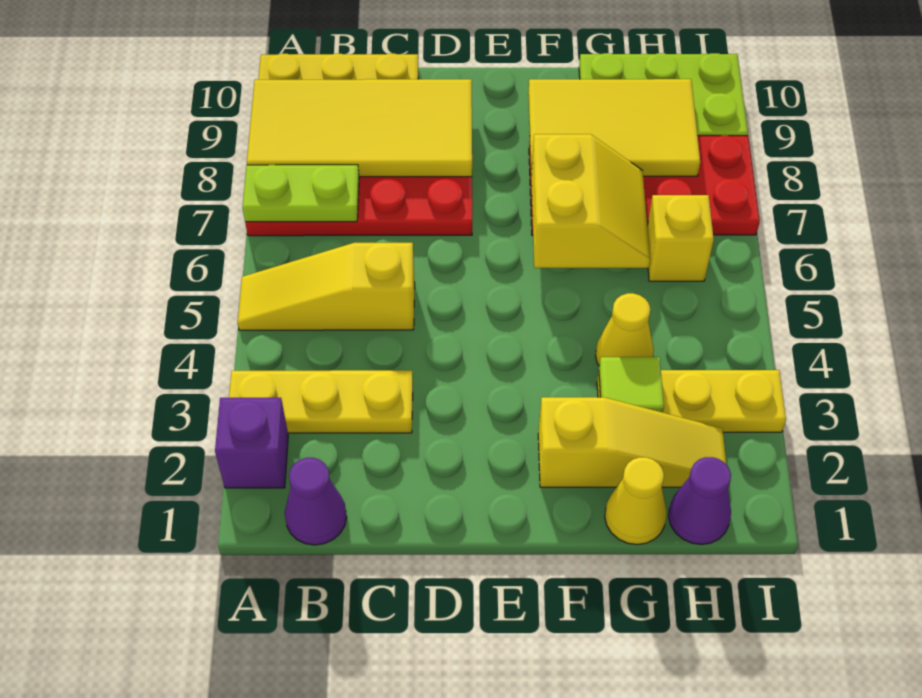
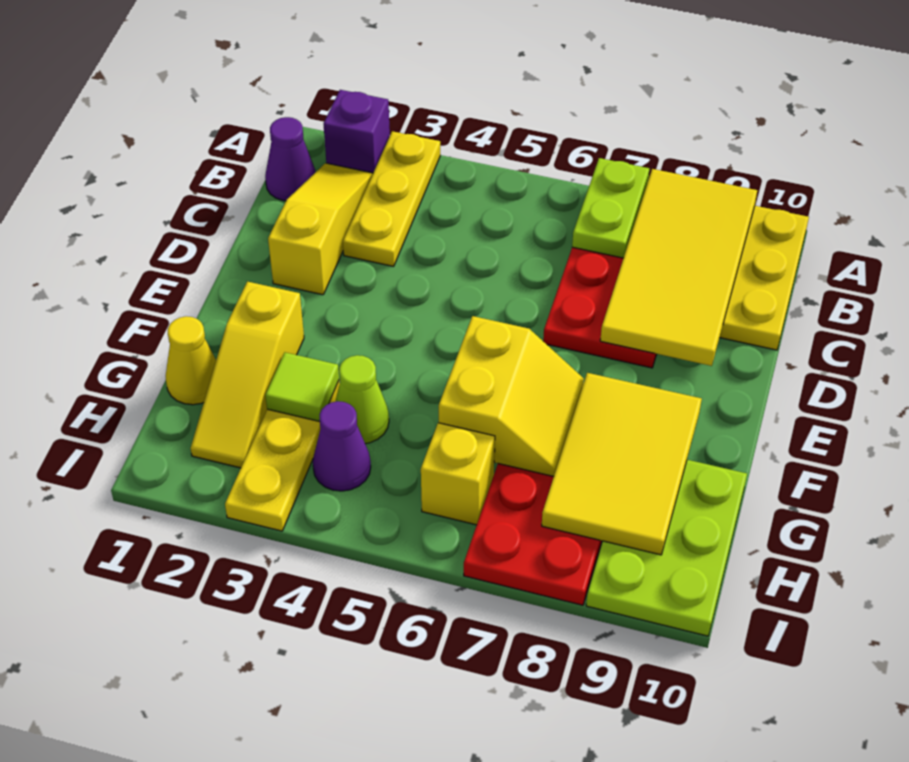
yellow 1x3 slope [238,243,415,330] -> yellow 1x3 slope moved to [268,163,373,295]
yellow 2x2 slope [531,134,650,268] -> yellow 2x2 slope turned to [439,316,584,476]
yellow 1x1 cone [596,293,654,365] -> lime 1x1 cone [335,355,389,444]
purple 1x1 cone [669,457,731,544] -> purple 1x1 cone moved to [313,401,371,491]

